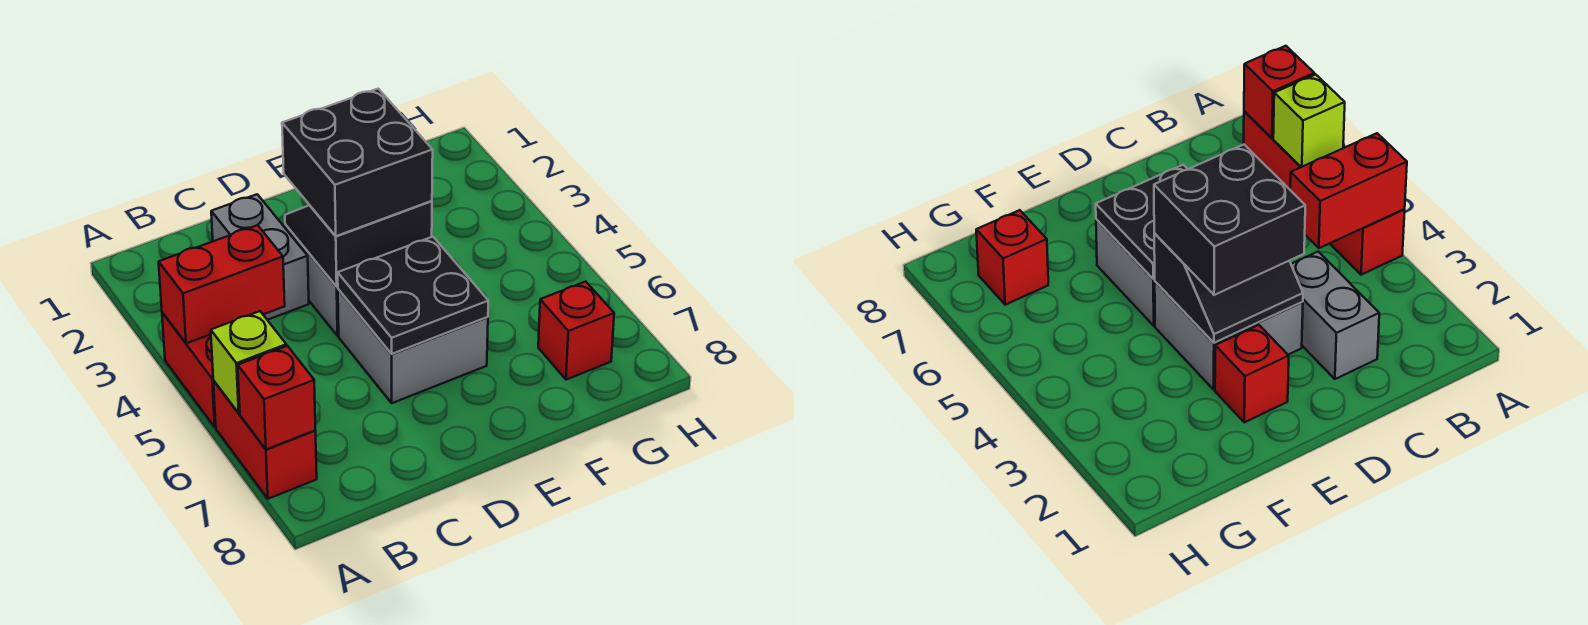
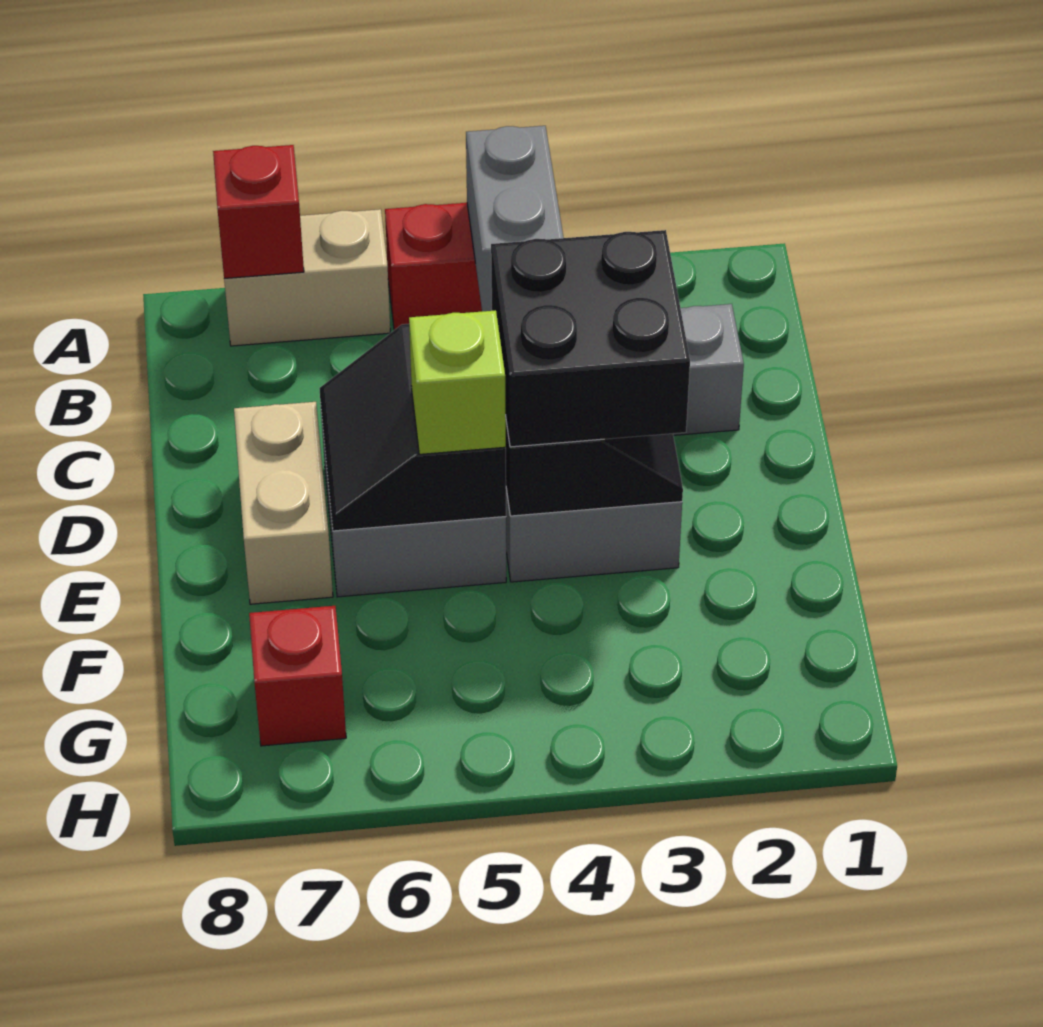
red 1x2 brick [159,225,285,343] -> grey 1x2 brick [466,126,563,311]
red 1x2 brick [213,381,317,499] -> tan 1x2 brick [224,209,390,346]
lime 1x1 brick [211,311,286,413] -> lime 1x1 brick moved to [409,310,506,454]
black 2x2 plate [338,237,488,354] -> black 2x2 slope [319,324,506,531]
none -> tan 1x2 brick [234,402,333,604]
red 1x1 brick [1215,325,1289,422] -> none

